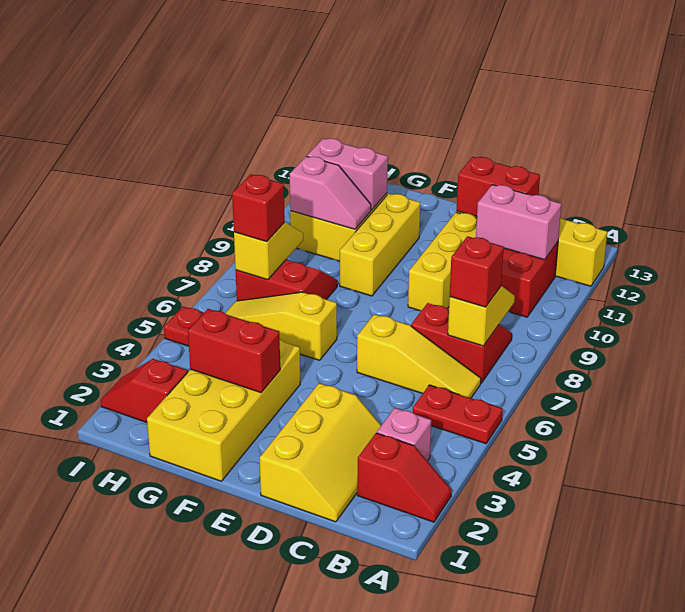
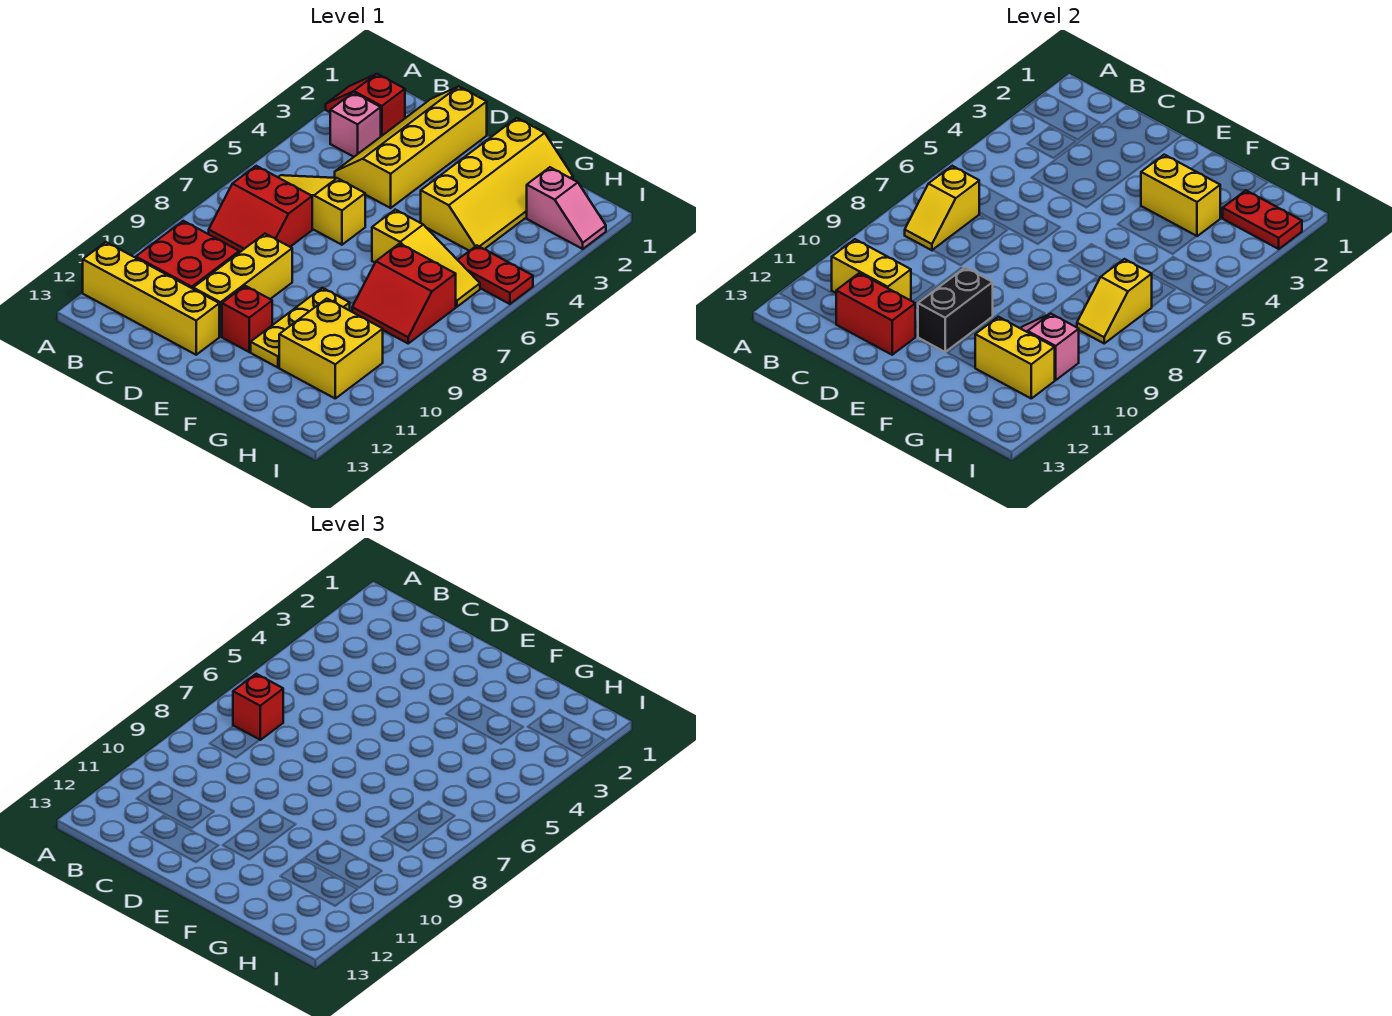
red 1x2 plate [413,385,503,444] -> red 1x2 plate moved to [1222,190,1302,249]
pink 1x2 brick [476,185,561,260] -> yellow 1x2 brick [832,239,911,301]
yellow 2x3 slope [260,383,381,522] -> yellow 2x4 slope [335,86,487,208]
none -> black 1x2 brick [918,267,993,352]
yellow 2x4 brick [147,340,300,481] -> yellow 2x4 slope [421,118,573,251]
red 1x2 brick [188,309,280,393] -> yellow 1x2 brick [1141,155,1220,236]
yellow 1x3 brick [340,194,420,296] -> yellow 1x3 plate [251,288,350,368]
pink 1x2 brick [307,138,388,210] -> yellow 1x2 brick [975,317,1055,398]
red 1x2 slope [101,359,188,422] -> pink 1x2 slope [527,167,606,249]
red 1x1 brick [232,174,285,242] -> red 1x1 brick moved to [222,286,272,352]

